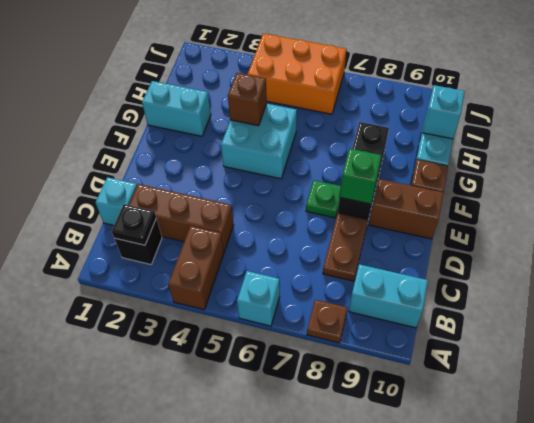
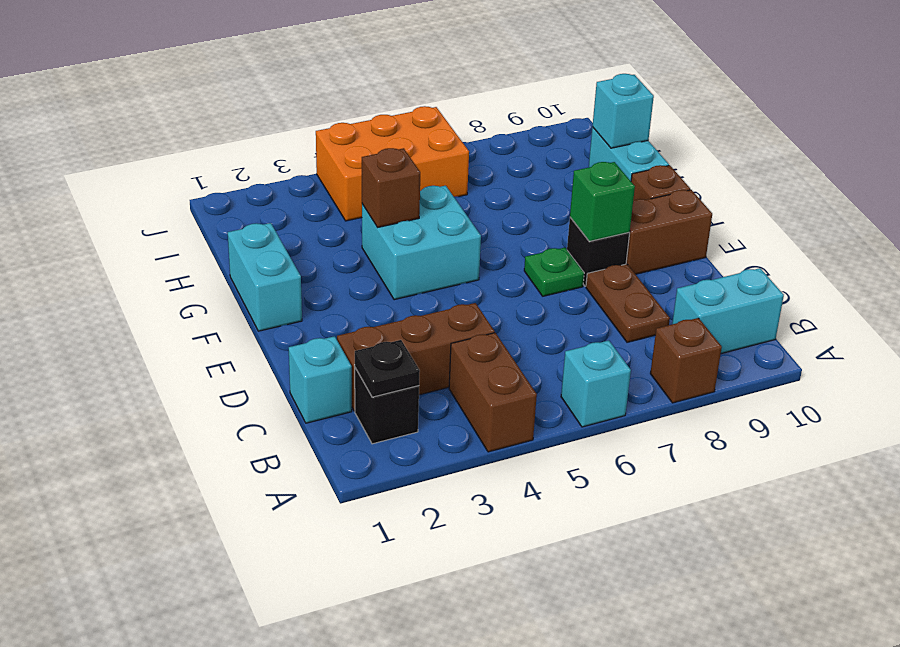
brown 1x1 plate [307,300,347,343] -> brown 1x1 brick [650,318,722,403]
black 1x3 brick [338,122,389,220] -> black 1x1 brick [567,217,630,286]
cyan 1x2 brick [142,81,211,136] -> cyan 1x2 brick turned to [228,223,302,331]

